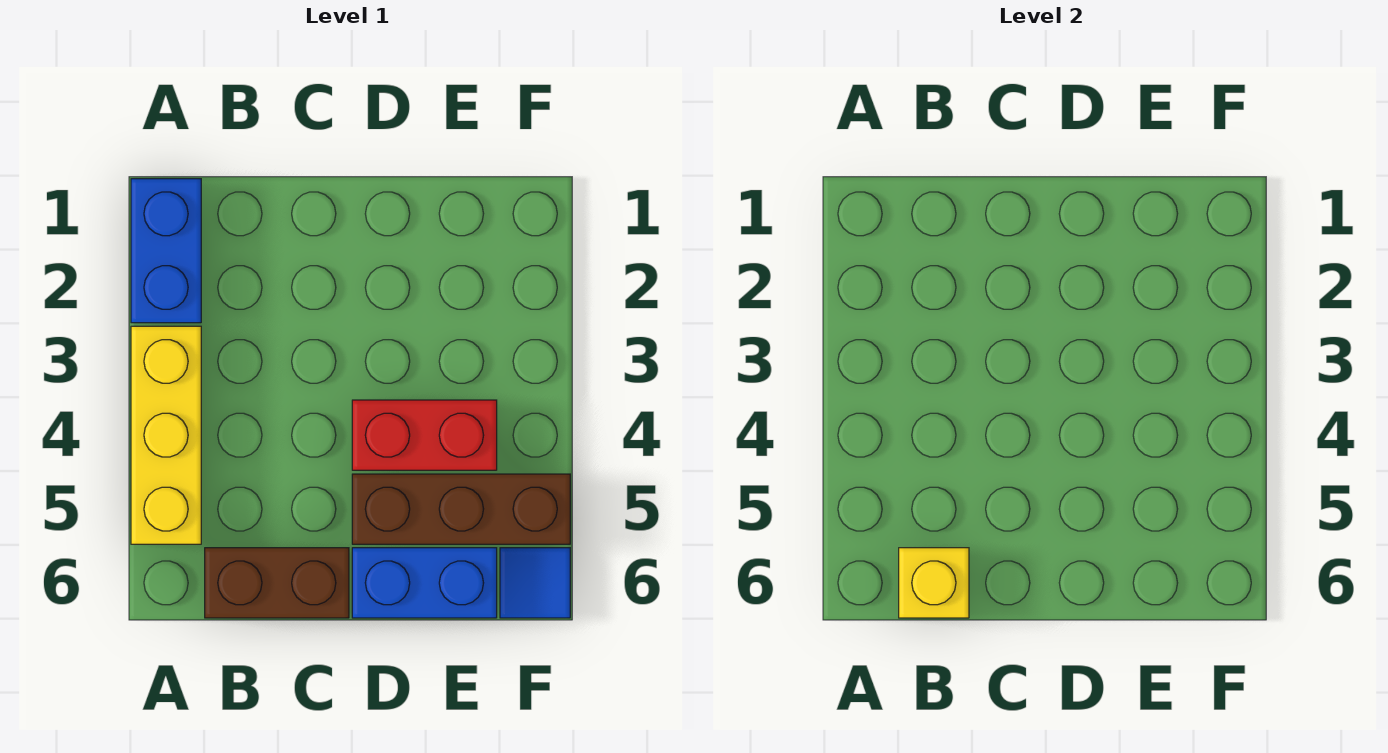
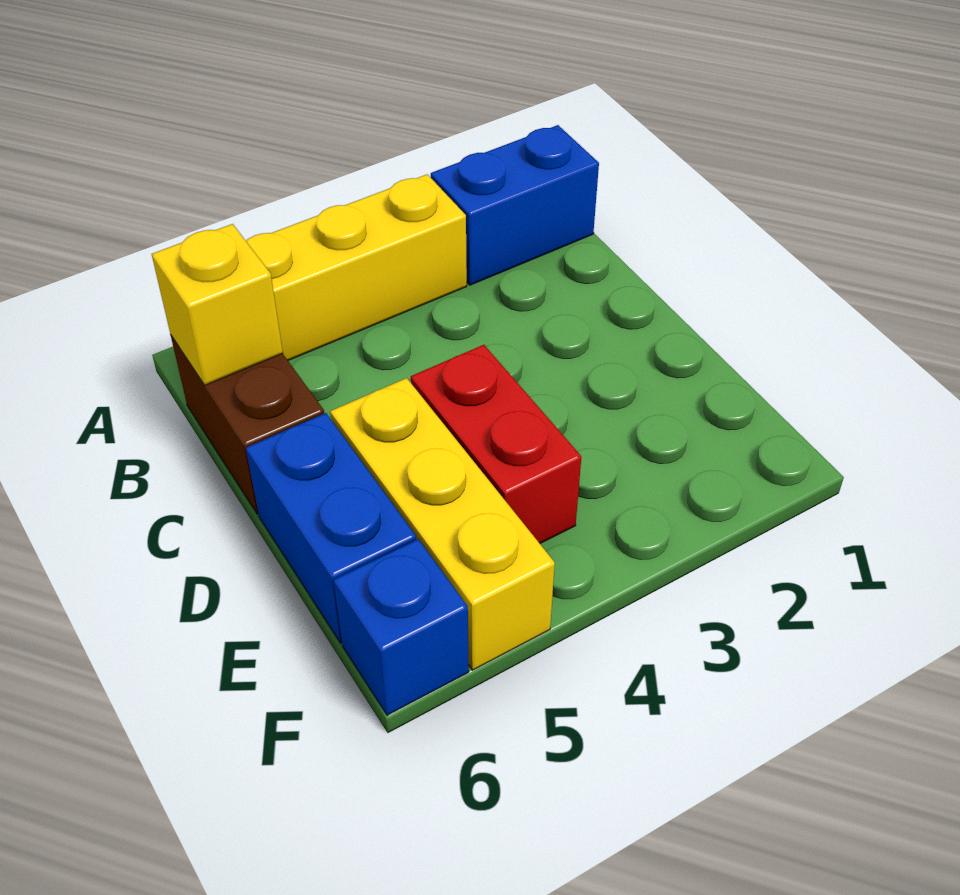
brown 1x3 brick [352,474,570,544] -> yellow 1x3 brick [330,378,555,670]
blue 1x1 tile [500,548,570,618] -> blue 1x1 brick [334,539,469,715]

